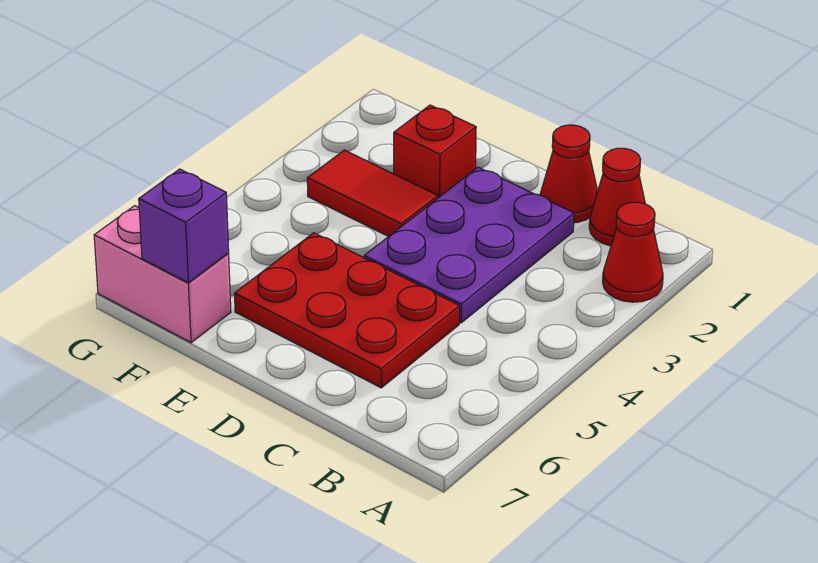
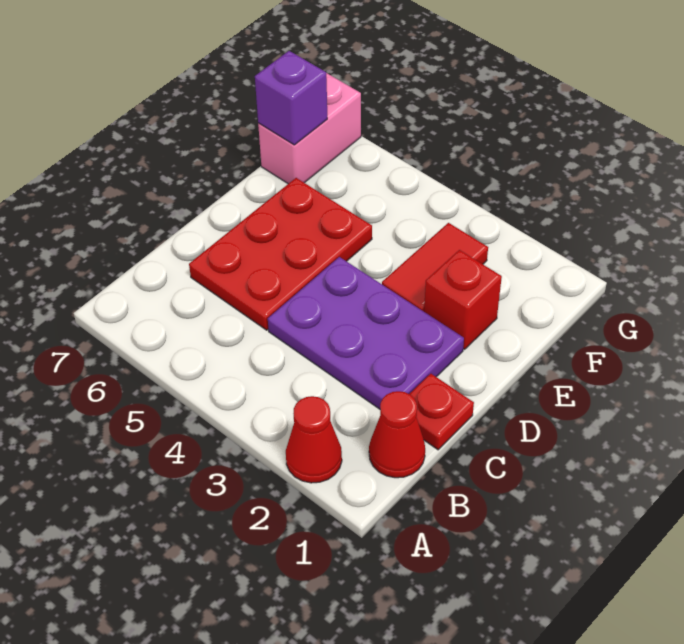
red 1x1 cone [540,125,598,223] -> red 1x1 plate [410,374,474,450]

